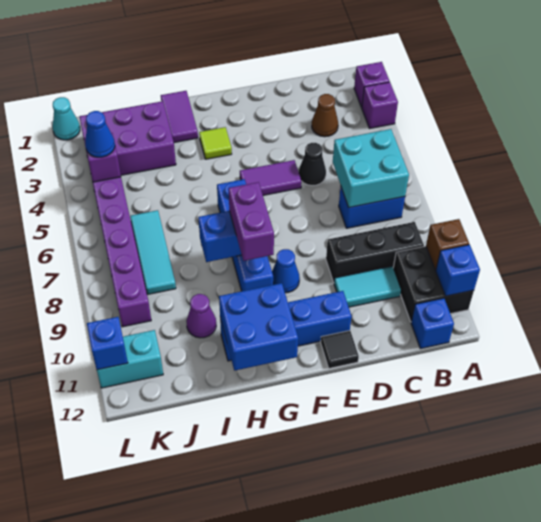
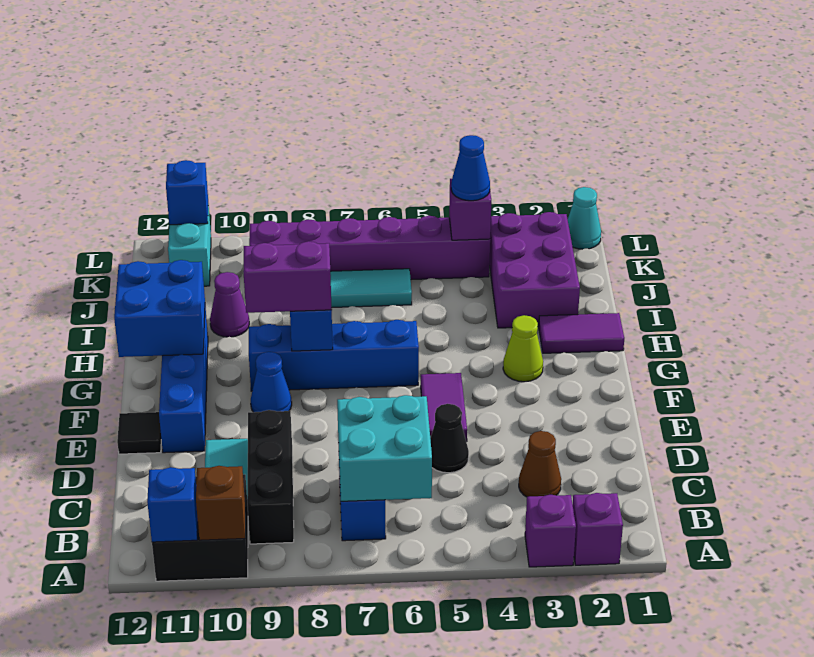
blue 1x1 brick [411,298,454,349] -> none
lime 1x1 tile [199,127,232,159] -> lime 1x1 cone [503,315,543,382]

